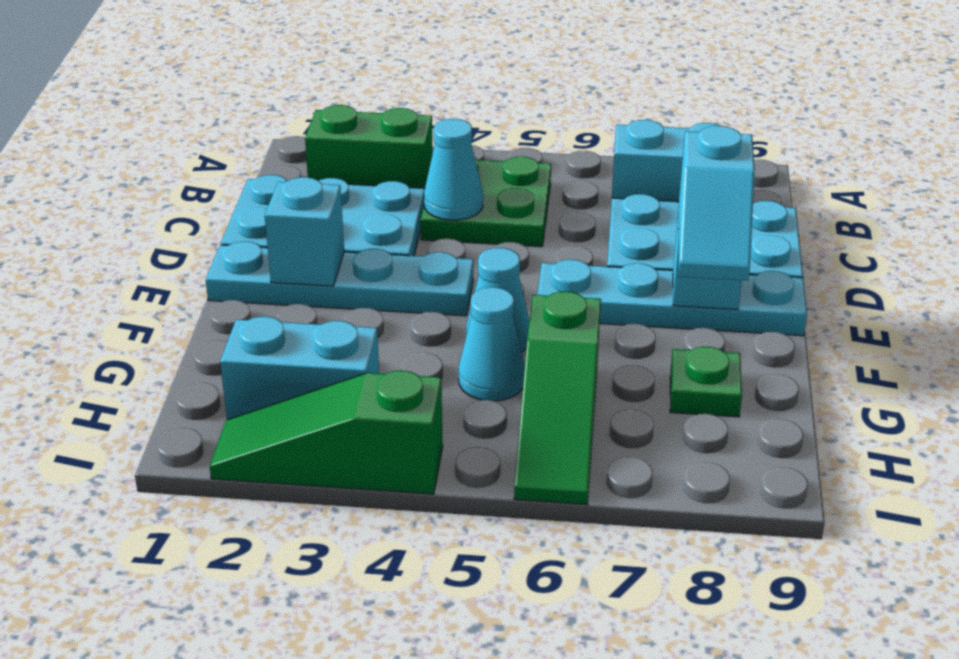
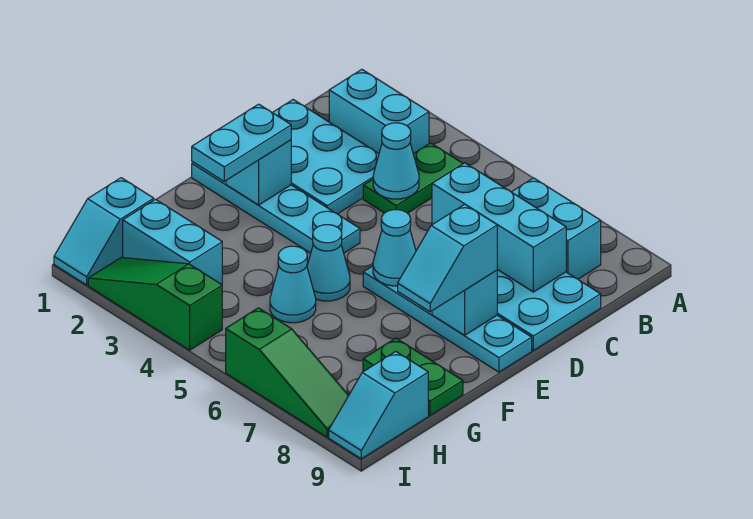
green 1x2 brick [305,105,433,188] -> cyan 1x2 brick [329,70,429,154]
green 2x2 plate [421,156,551,247] -> green 1x2 plate [363,143,463,213]
none -> cyan 1x3 brick [432,163,566,292]
none -> cyan 1x2 plate [192,104,291,181]
none -> cyan 1x1 cone [373,210,416,286]
green 1x3 slope [514,291,601,505] -> green 1x3 slope turned to [226,308,349,437]
green 1x1 plate [670,347,742,417] -> green 1x2 plate [363,338,463,415]
none -> cyan 1x2 slope [54,178,154,285]
none -> cyan 1x2 slope [329,351,428,459]

